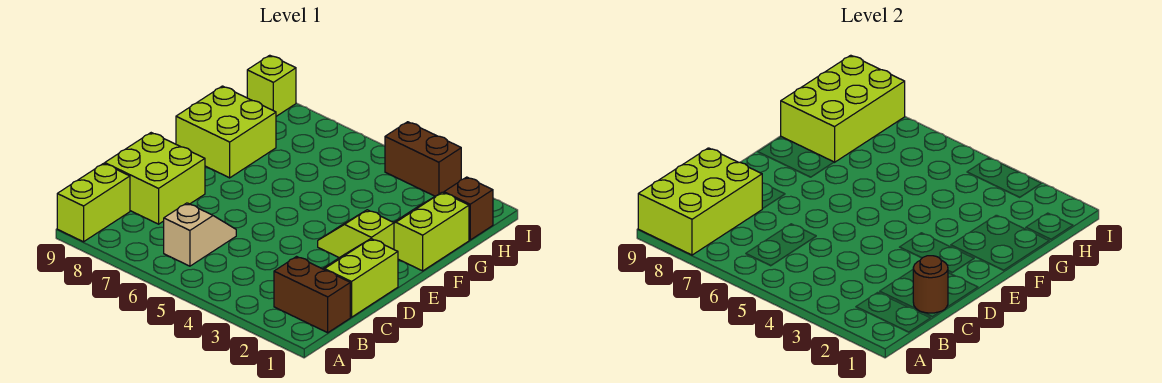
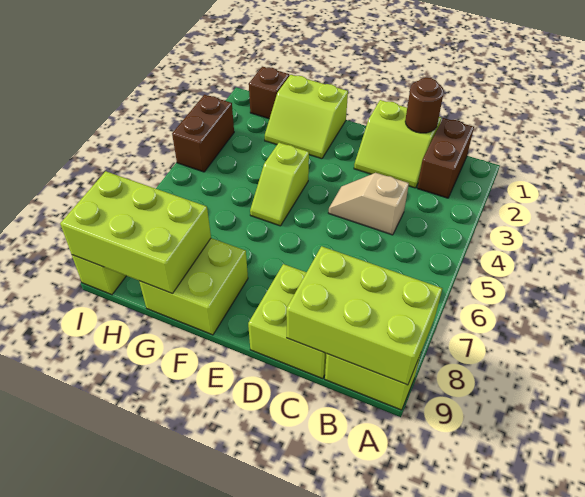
tan 1x2 slope [164,203,236,266] -> tan 1x2 slope moved to [329,173,409,235]
lime 1x2 slope [318,210,394,258] -> lime 1x2 slope moved to [250,143,309,226]

